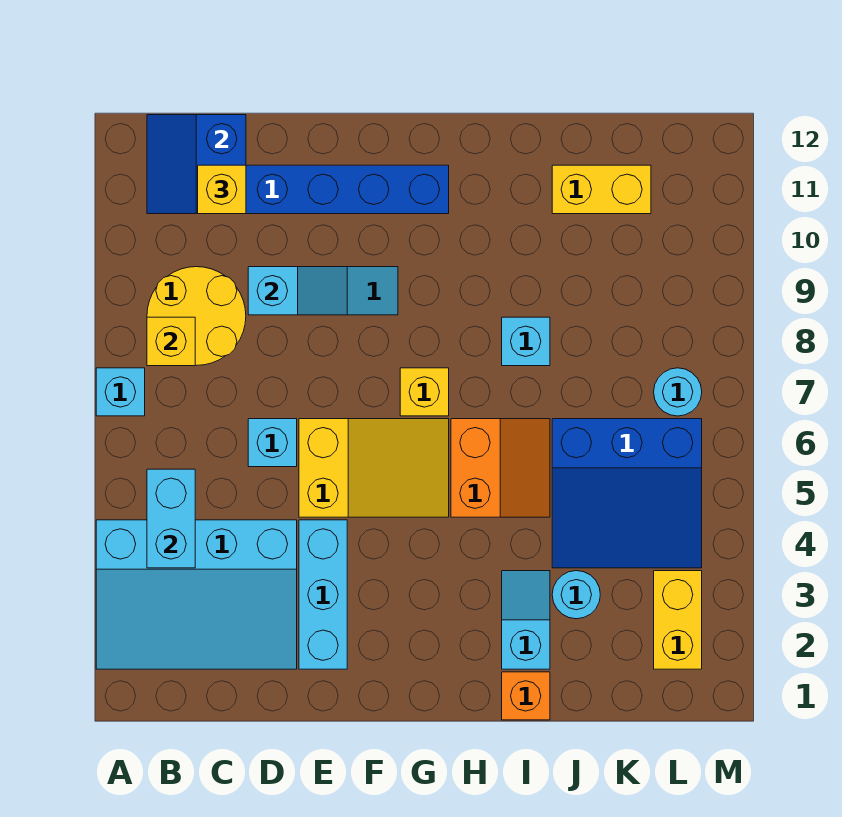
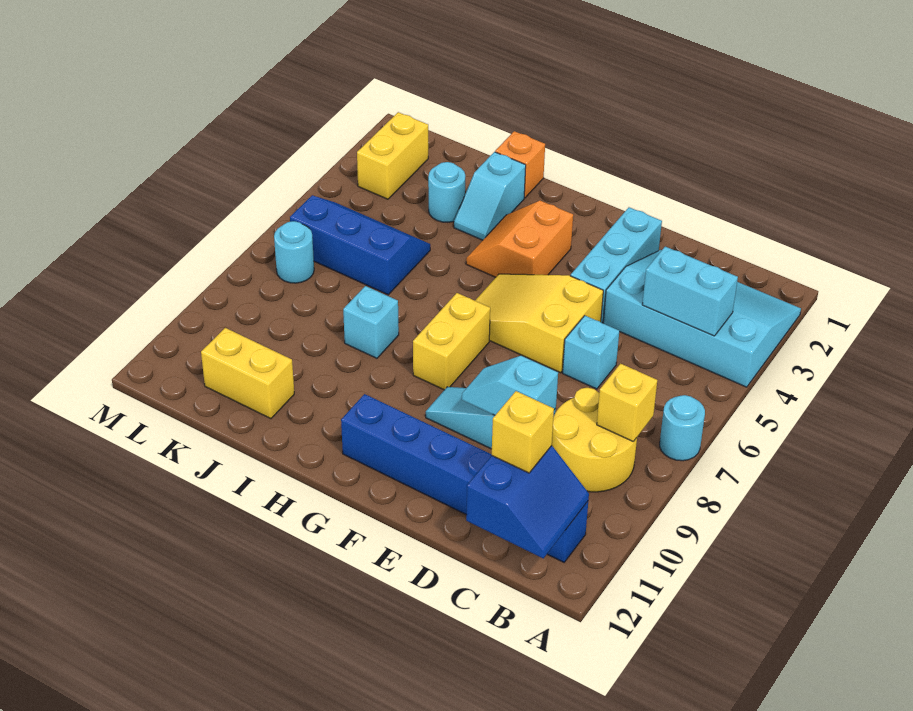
cyan 1x1 brick [96,368,145,416] -> cyan 1x1 round brick [660,395,705,461]
cyan 1x2 brick [147,469,195,568] -> cyan 1x2 brick turned to [642,247,738,336]
yellow 1x1 brick [400,368,449,416] -> yellow 1x2 brick [413,293,490,390]
orange 2x2 slope [451,419,550,517] -> orange 2x2 slope moved to [466,201,573,277]
blue 3x3 slope [552,419,702,568] -> blue 2x3 slope [290,195,430,295]

